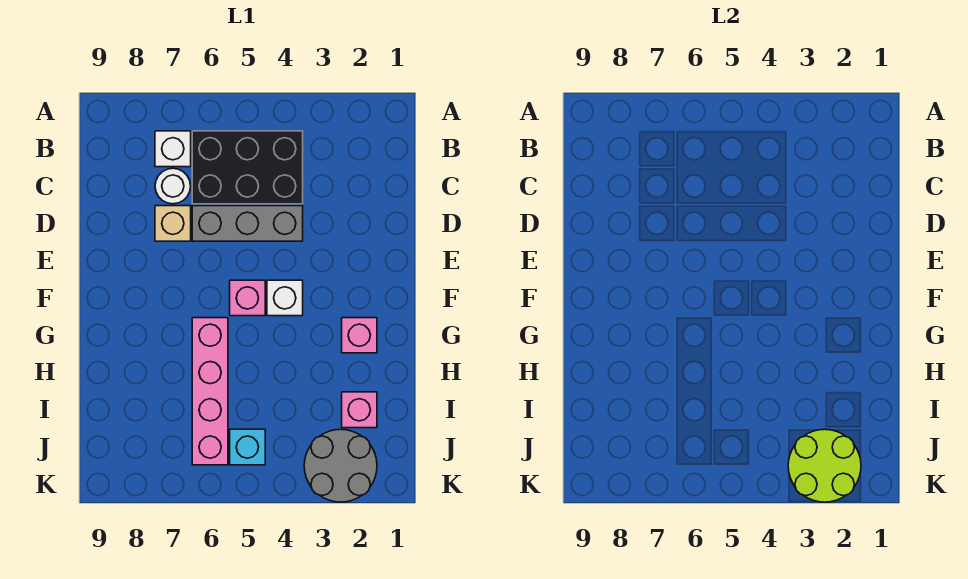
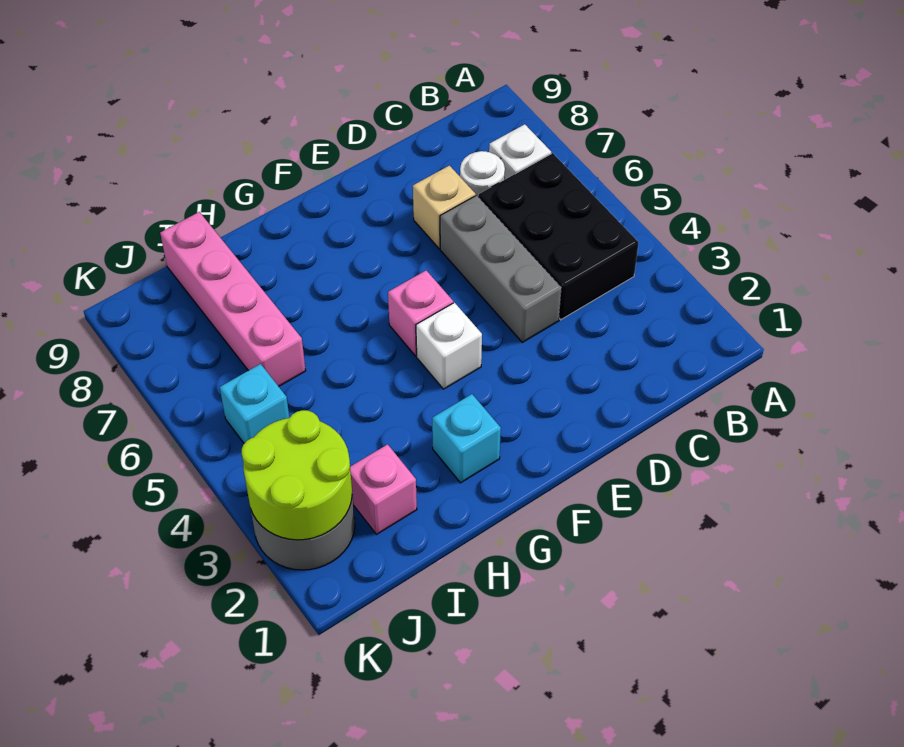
pink 1x1 brick [342,318,377,353] -> cyan 1x1 brick [432,394,501,483]
pink 1x4 brick [192,318,228,465] -> pink 1x4 brick turned to [160,212,306,386]

